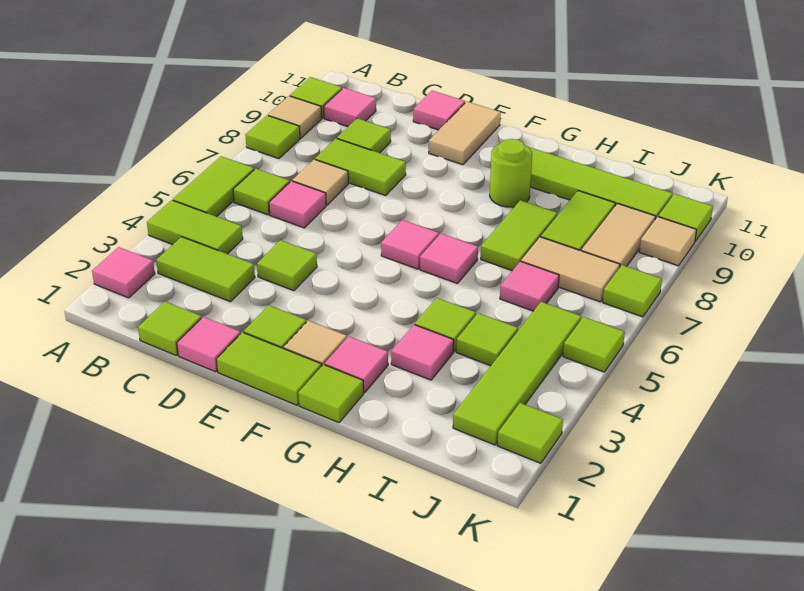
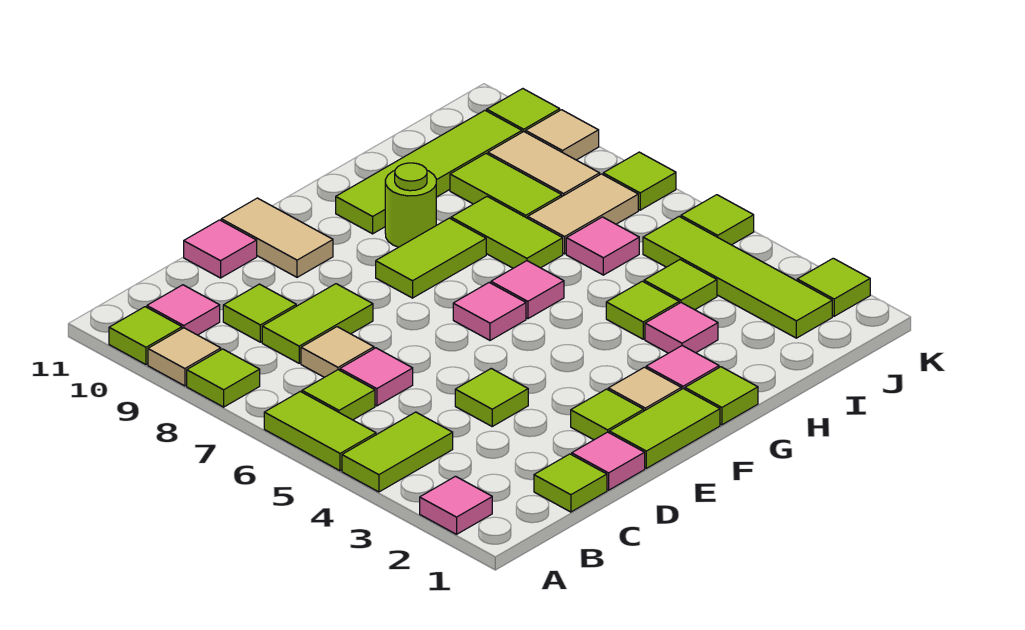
lime 1x2 tile [156,237,255,302] -> lime 1x2 tile moved to [376,218,486,298]

